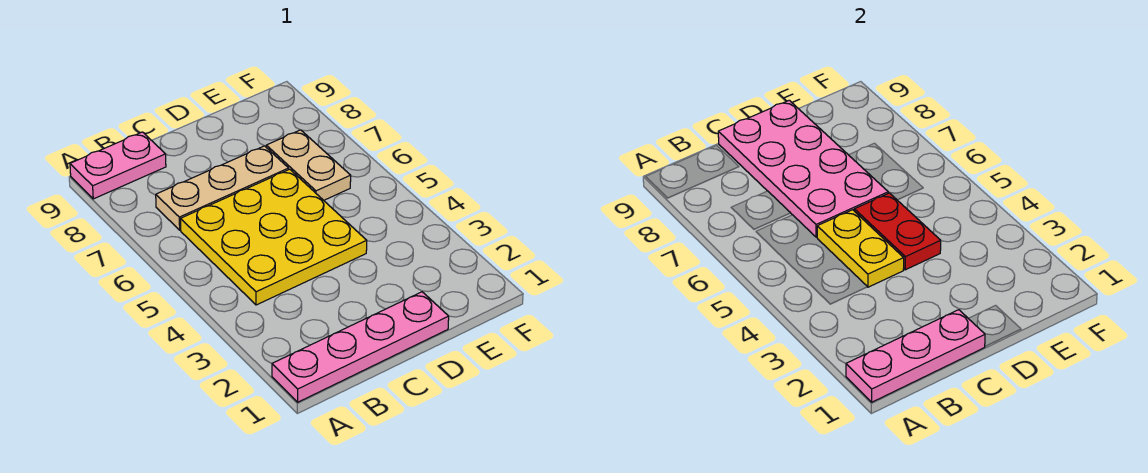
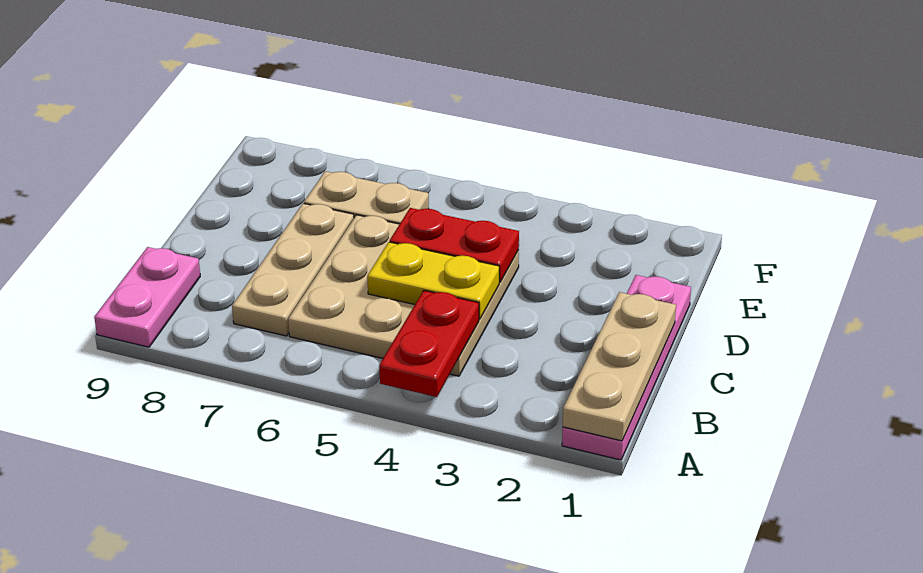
pink 1x3 plate [846,310,985,402] -> tan 1x3 plate [563,292,676,441]
none -> red 1x2 plate [379,290,479,397]
yellow 3x3 plate [181,169,367,305] -> tan 3x3 plate [288,215,519,376]
pink 2x4 plate [718,100,888,237] -> none

